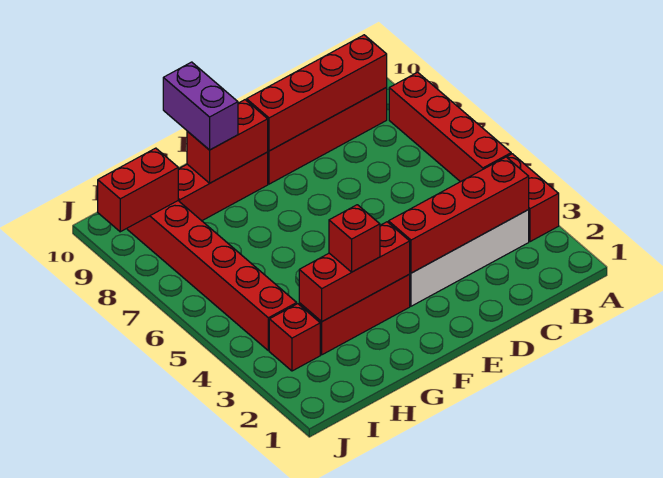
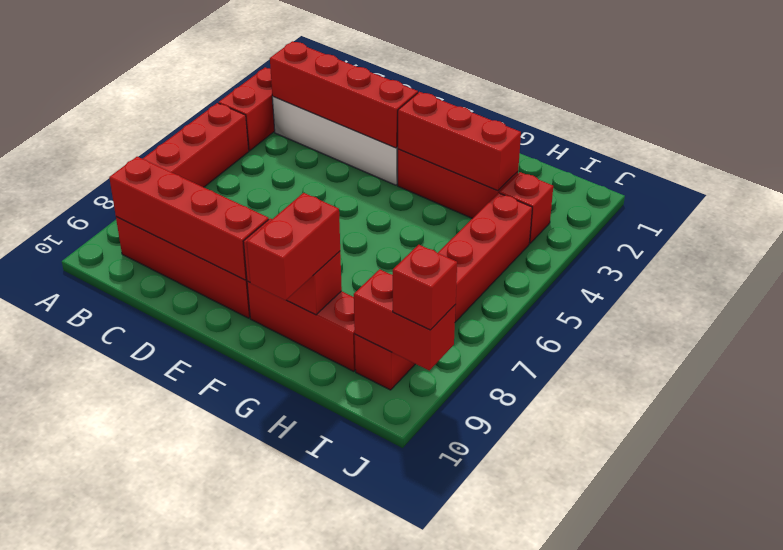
red 1x1 brick [329,205,380,272] -> red 1x1 brick moved to [393,245,457,330]
purple 1x2 brick [163,62,238,150] -> red 1x2 brick [247,193,340,300]

